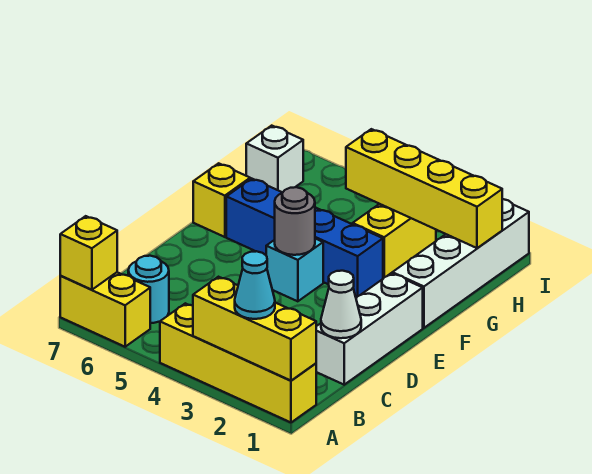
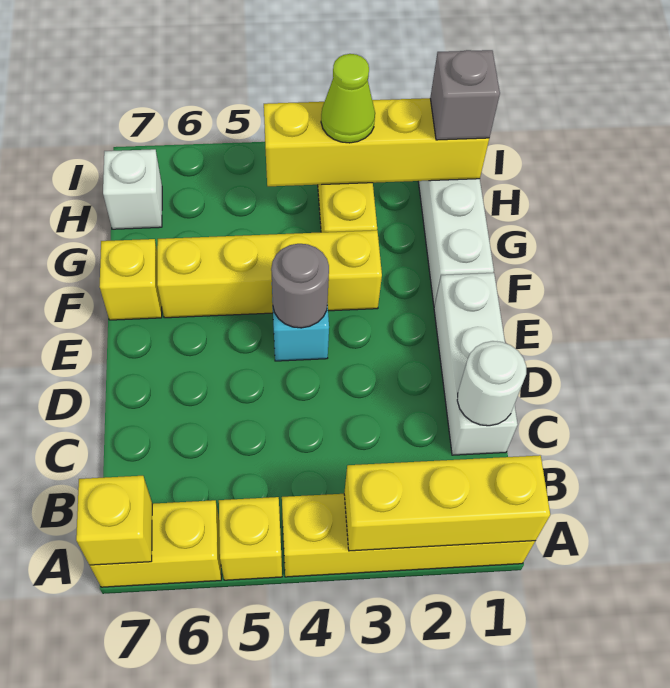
cyan 1x1 cone [235,251,275,319] -> none
none -> yellow 1x1 brick [219,497,282,580]
cyan 1x1 round brick [128,256,169,323] -> none
white 1x1 cone [321,271,361,338] -> white 1x1 round brick [457,341,526,426]
blue 1x4 brick [226,179,383,297] -> yellow 1x4 brick [157,230,382,318]
none -> grey 1x1 brick [430,50,500,140]
none -> lime 1x1 cone [321,54,375,143]

